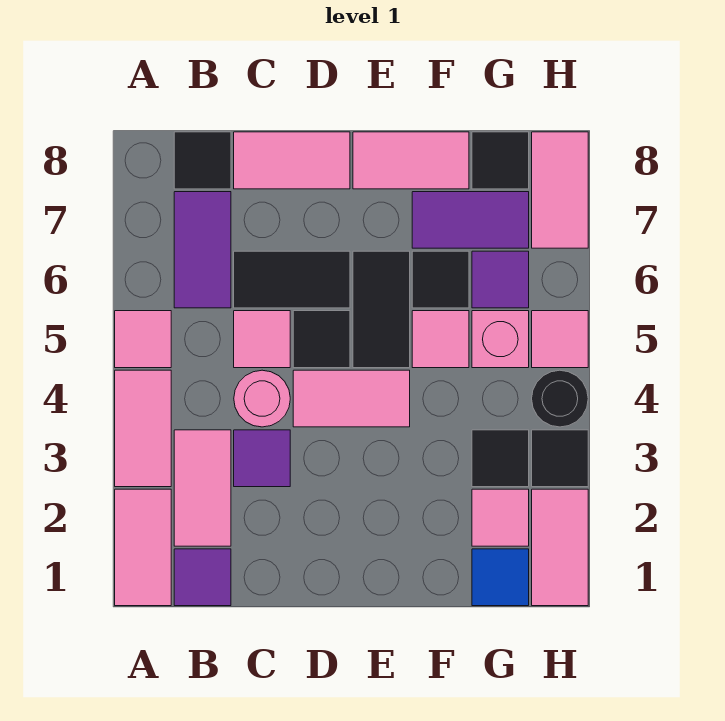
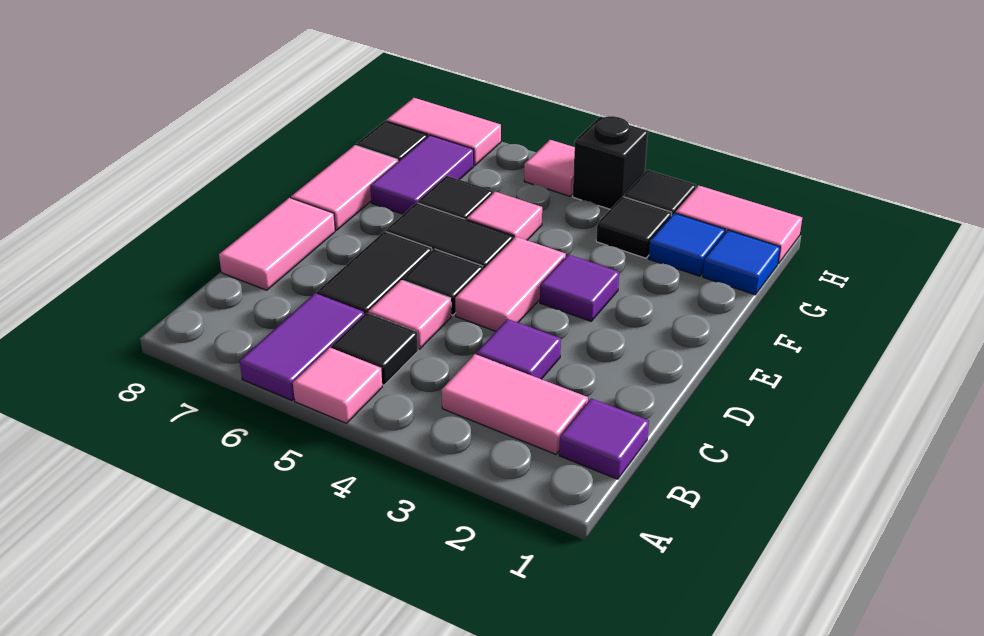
pink 1x2 tile [115,489,171,606] -> none
pink 1x2 tile [115,370,171,487] -> none
purple 1x2 tile [174,192,231,308] -> purple 1x2 tile turned to [240,293,364,400]
black 1x1 tile [174,132,231,189] -> black 1x1 tile moved to [332,313,418,385]
pink 1x1 round brick [234,370,290,427] -> none
pink 1x1 tile [472,489,529,546] -> blue 1x1 tile [649,213,725,276]
pink 1x1 brick [472,311,529,368] -> none
purple 1x1 tile [472,251,529,308] -> purple 1x1 tile moved to [540,254,619,321]
black 1x1 round brick [532,370,588,427] -> black 1x1 brick [573,116,648,209]

